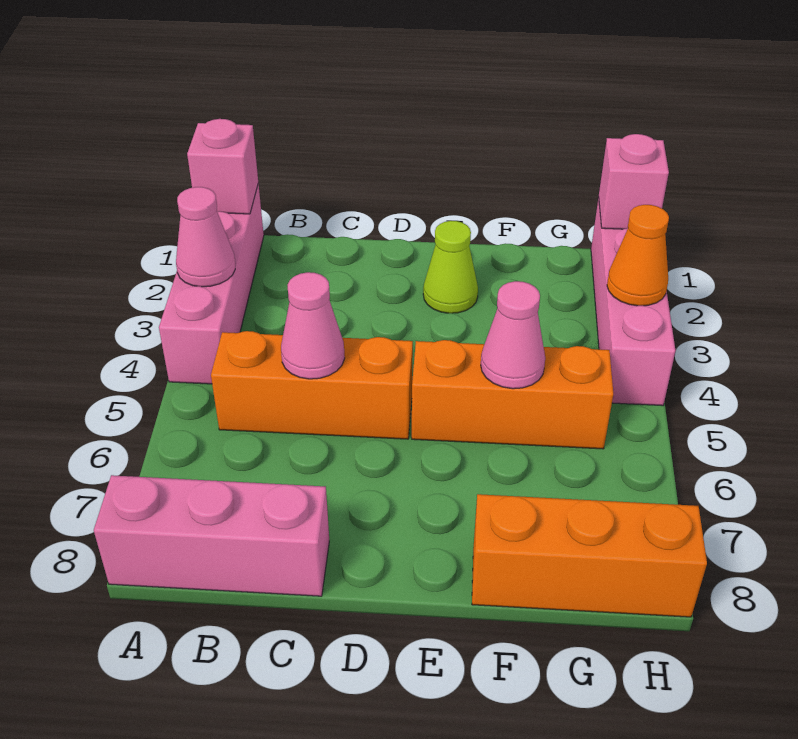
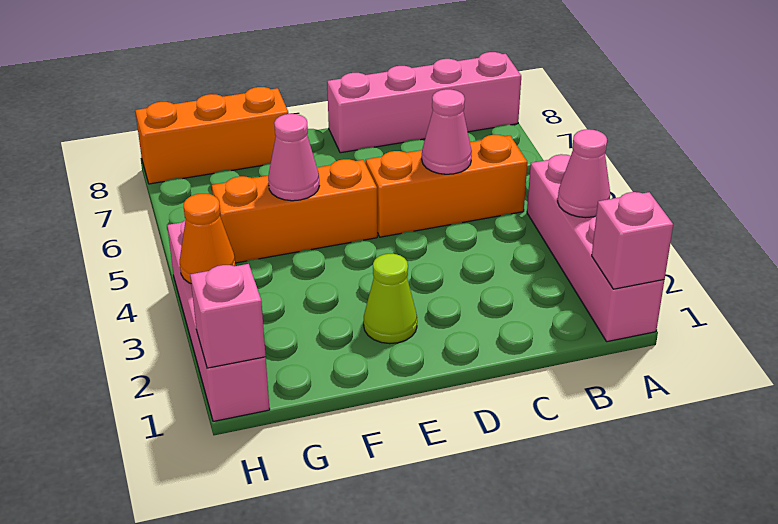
pink 1x3 brick [94,475,329,596] -> pink 1x4 brick [327,52,521,153]

